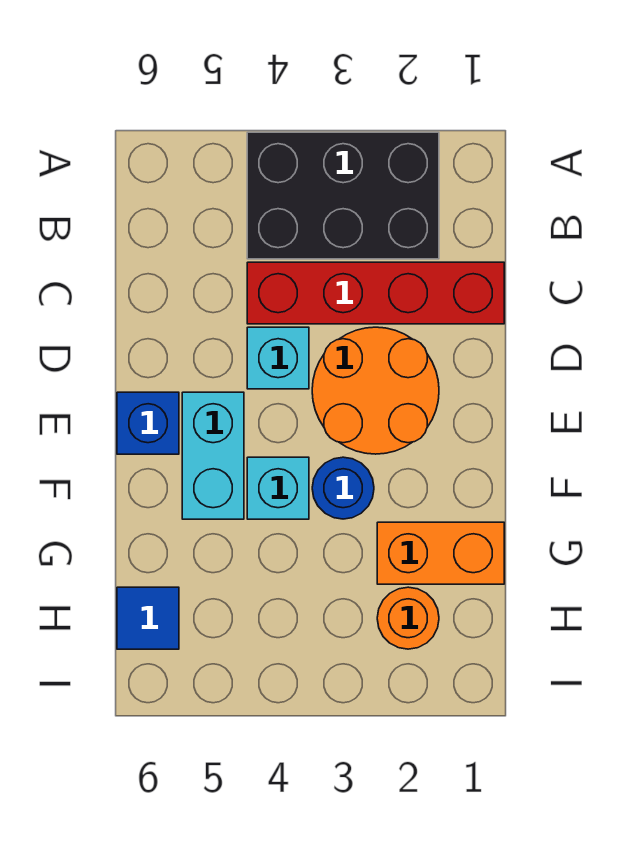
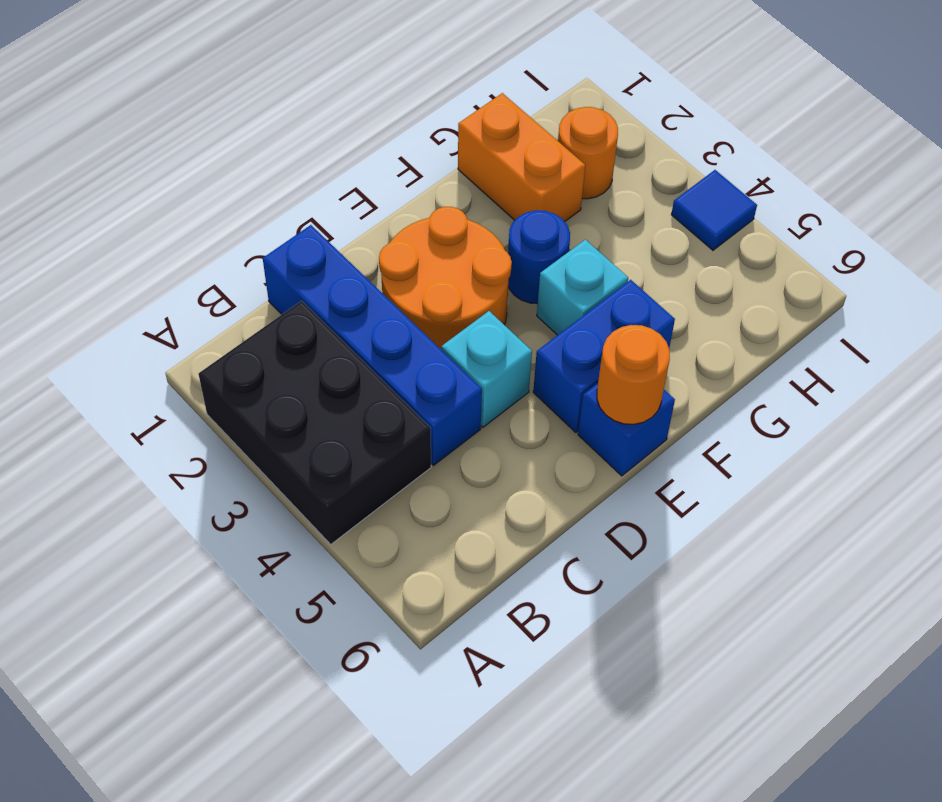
red 1x4 brick [247,262,504,324] -> blue 1x4 brick [263,225,482,465]
cyan 1x2 brick [182,392,244,519] -> blue 1x2 brick [533,280,675,432]
none -> orange 1x1 round brick [597,325,670,424]
blue 1x1 tile [117,587,179,649] -> blue 1x1 tile moved to [671,170,757,250]

